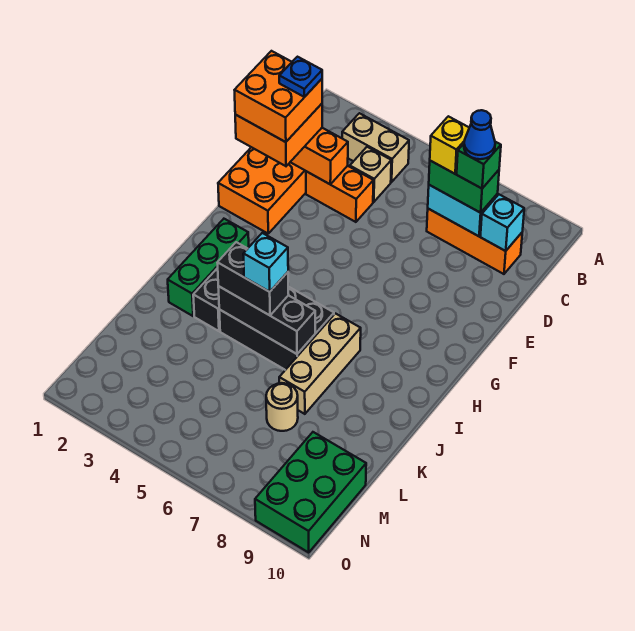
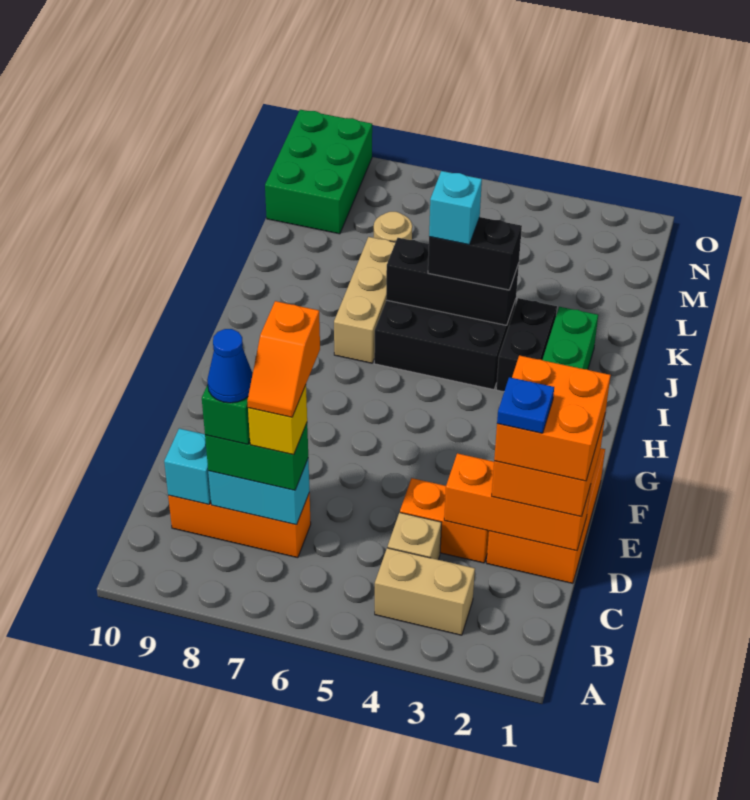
none -> orange 1x2 slope [247,301,320,417]

